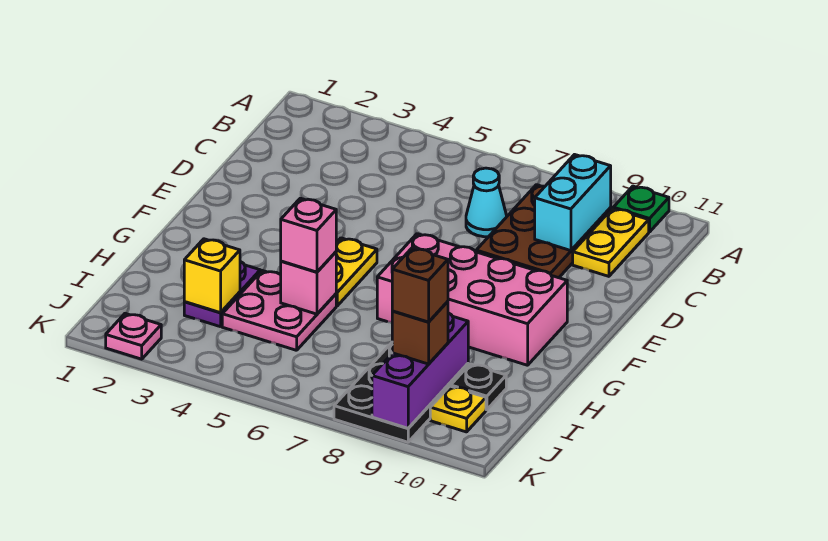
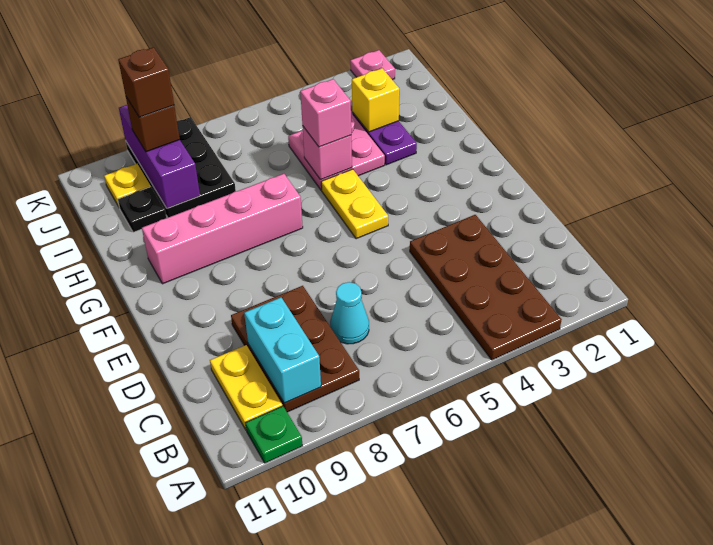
none -> brown 2x4 plate [410,215,562,360]
pink 2x4 brick [377,234,567,365] -> pink 1x4 brick [142,174,303,284]

